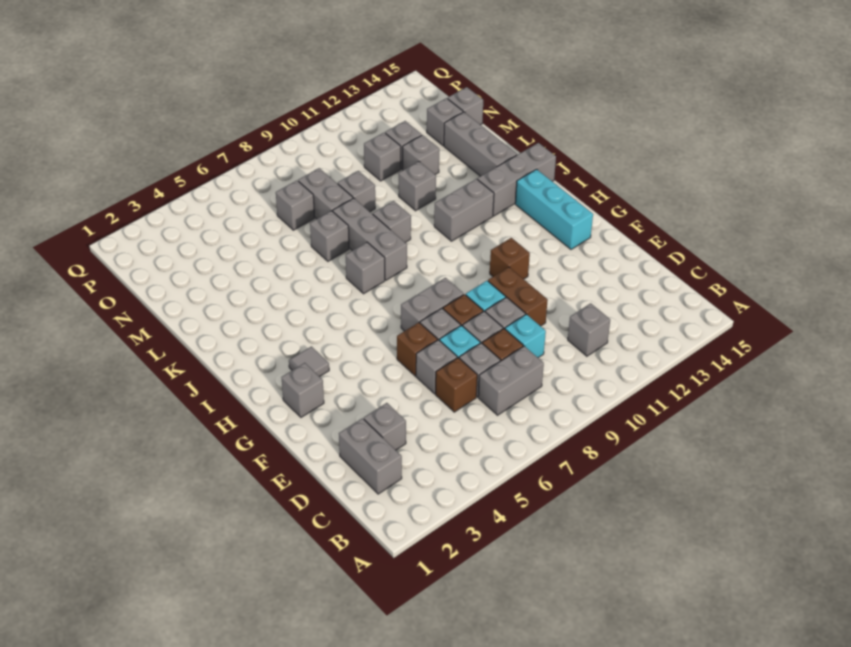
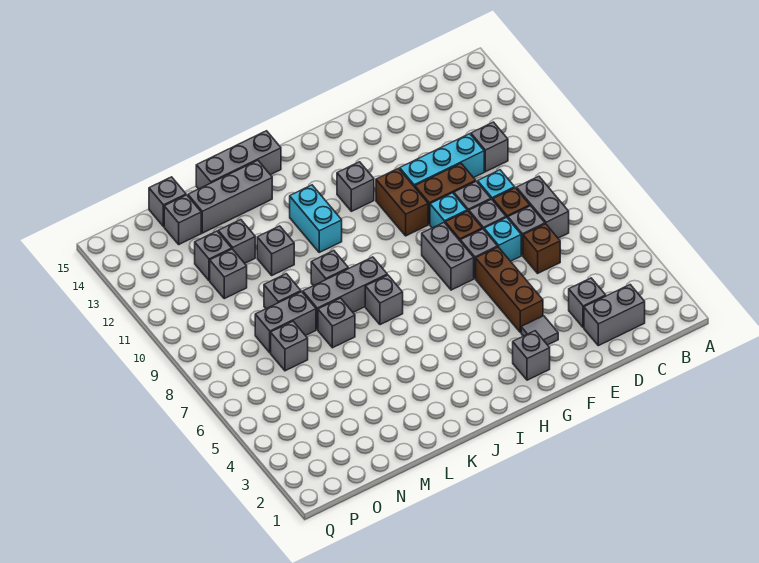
grey 1x1 brick [416,340,457,394] -> grey 1x1 brick moved to [337,162,374,211]
brown 1x1 brick [397,323,438,376] -> brown 1x3 brick [476,247,543,333]
brown 1x1 brick [490,238,530,279] -> brown 1x2 brick [376,168,428,236]
cyan 1x3 brick [515,169,593,249] -> cyan 1x3 brick moved to [400,134,484,187]
grey 1x1 tile [289,347,329,377] -> grey 1x1 tile moved to [521,316,558,345]
grey 1x2 brick [434,179,494,241] -> cyan 1x2 brick [290,185,342,252]
grey 1x3 brick [477,143,556,216] -> grey 1x3 brick turned to [196,131,281,189]

